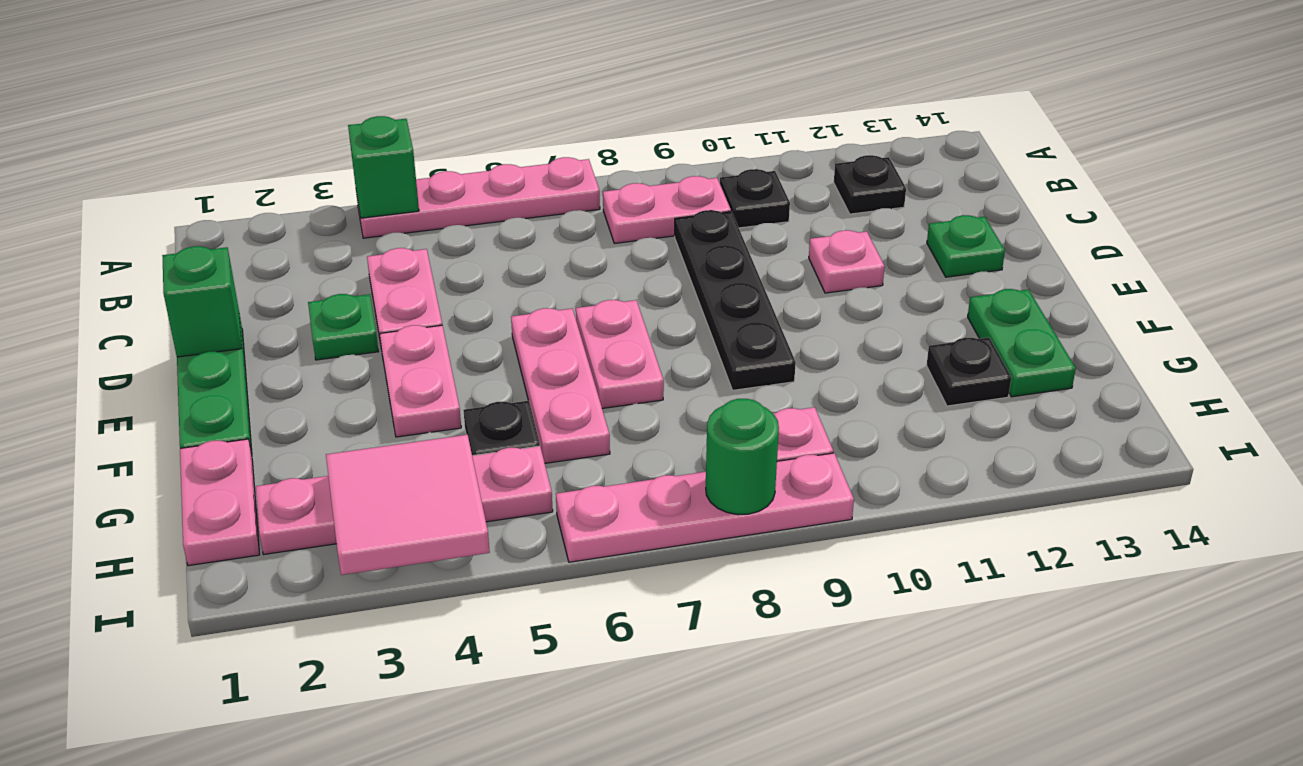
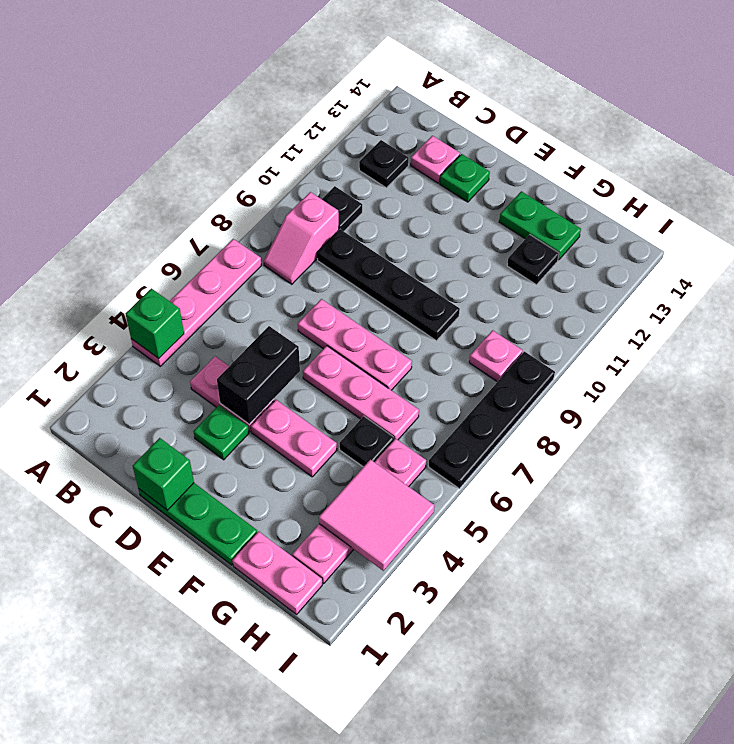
pink 1x2 plate [603,176,731,243] -> pink 1x2 slope [264,192,339,284]
none -> black 1x2 brick [217,326,300,424]
pink 1x1 plate [809,230,885,293] -> pink 1x1 plate moved to [411,136,460,183]
pink 1x2 plate [576,300,664,408] -> pink 1x3 plate [298,299,412,390]
pink 1x4 plate [556,453,854,562] -> black 1x4 plate [429,352,555,489]
green 1x1 round brick [706,399,779,515] -> none

